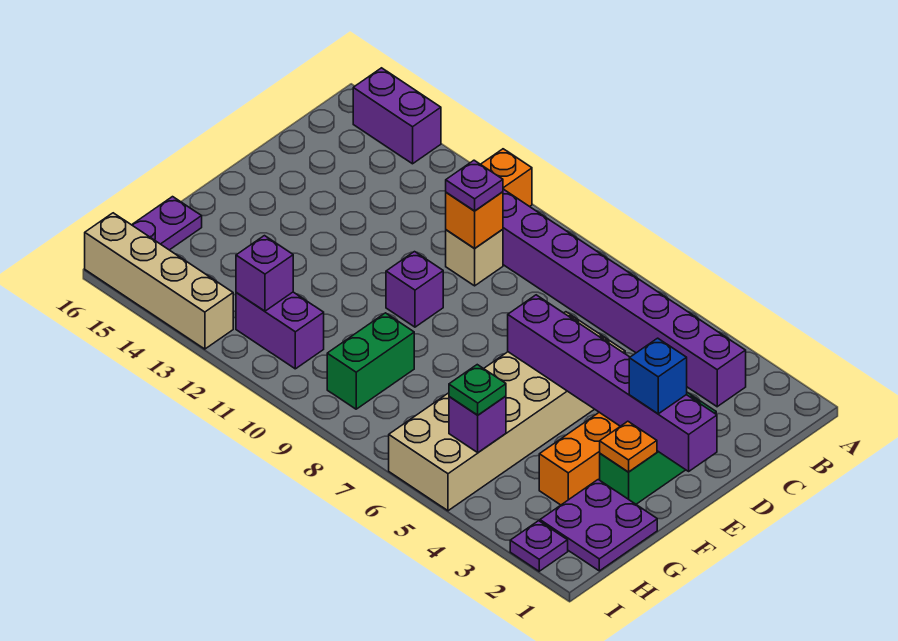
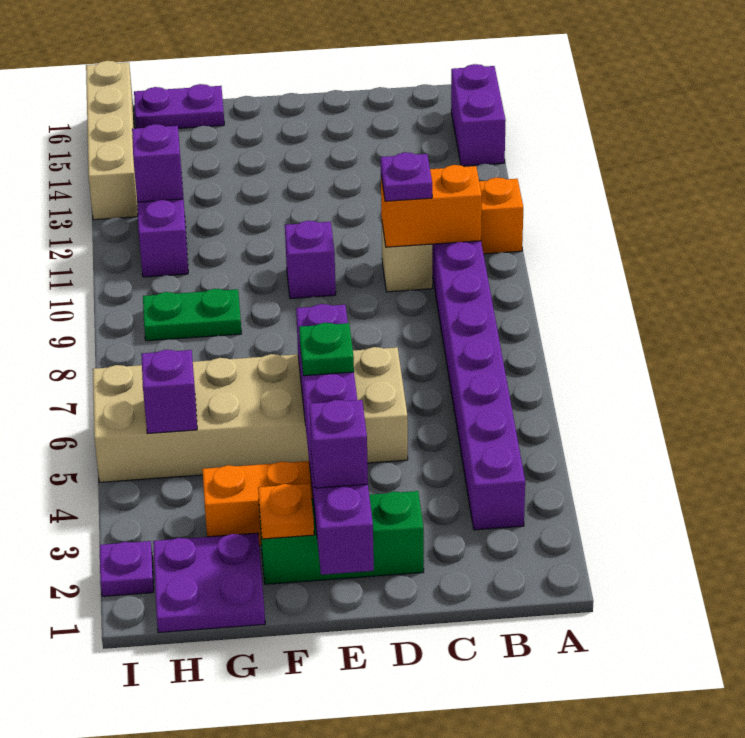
orange 1x1 brick [446,192,503,248] -> orange 1x2 brick [381,165,482,247]
blue 1x1 brick [629,338,687,414] -> purple 1x1 brick [309,400,368,488]
green 1x2 brick [327,313,414,409] -> green 1x2 plate [143,289,242,341]
green 1x1 plate [449,365,506,415] -> green 1x1 plate moved to [299,323,354,376]

